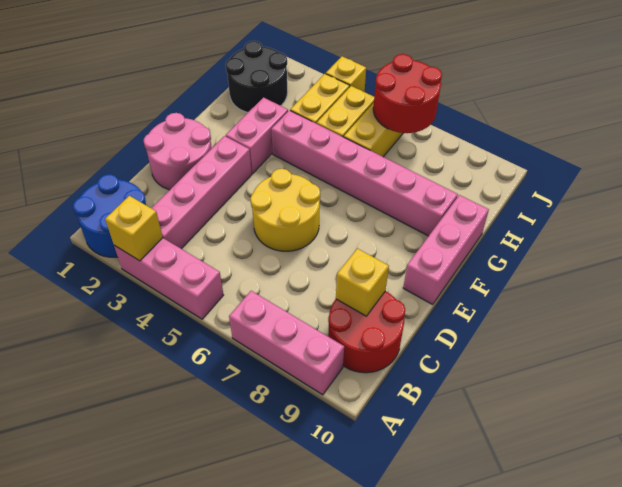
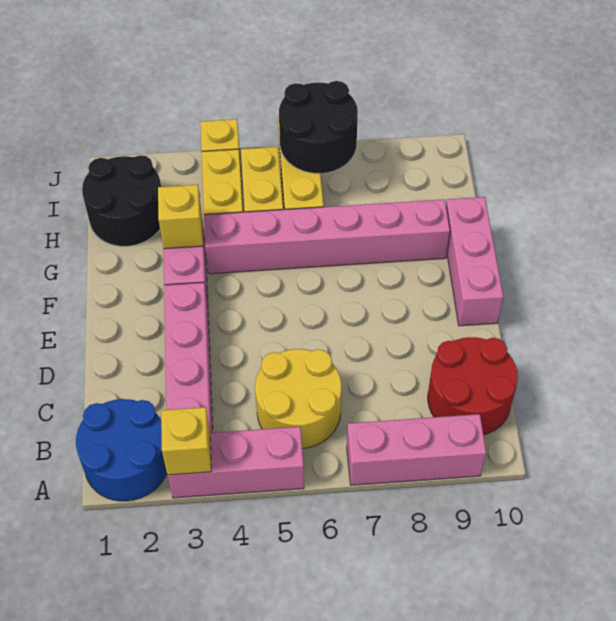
yellow 1x1 brick [336,248,389,316] -> yellow 1x1 brick moved to [158,185,203,249]
pink 2x2 round brick [144,113,212,190] -> none
yellow 2x2 round brick [250,169,320,251] -> yellow 2x2 round brick moved to [255,349,341,448]
red 2x2 round brick [373,54,442,133] -> black 2x2 round brick [279,81,358,173]

